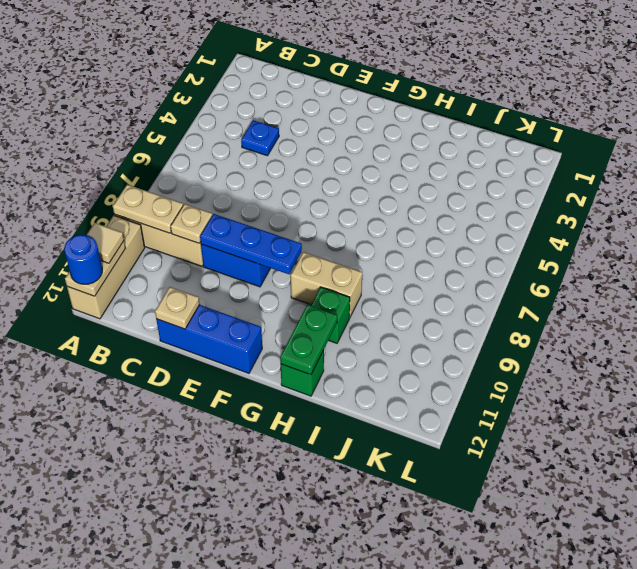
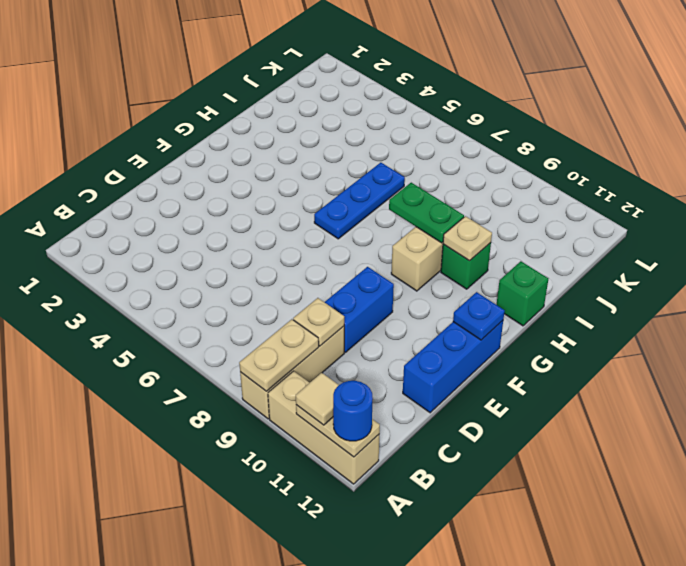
blue 1x1 plate [241,120,279,156] -> blue 1x1 plate moved to [453,292,505,340]
blue 1x3 plate [200,214,302,274] -> blue 1x3 plate moved to [314,163,405,239]
tan 1x1 plate [155,287,200,329] -> tan 1x1 plate moved to [443,216,492,261]
green 1x2 plate [280,305,337,375] -> green 1x2 plate moved to [389,183,464,243]

